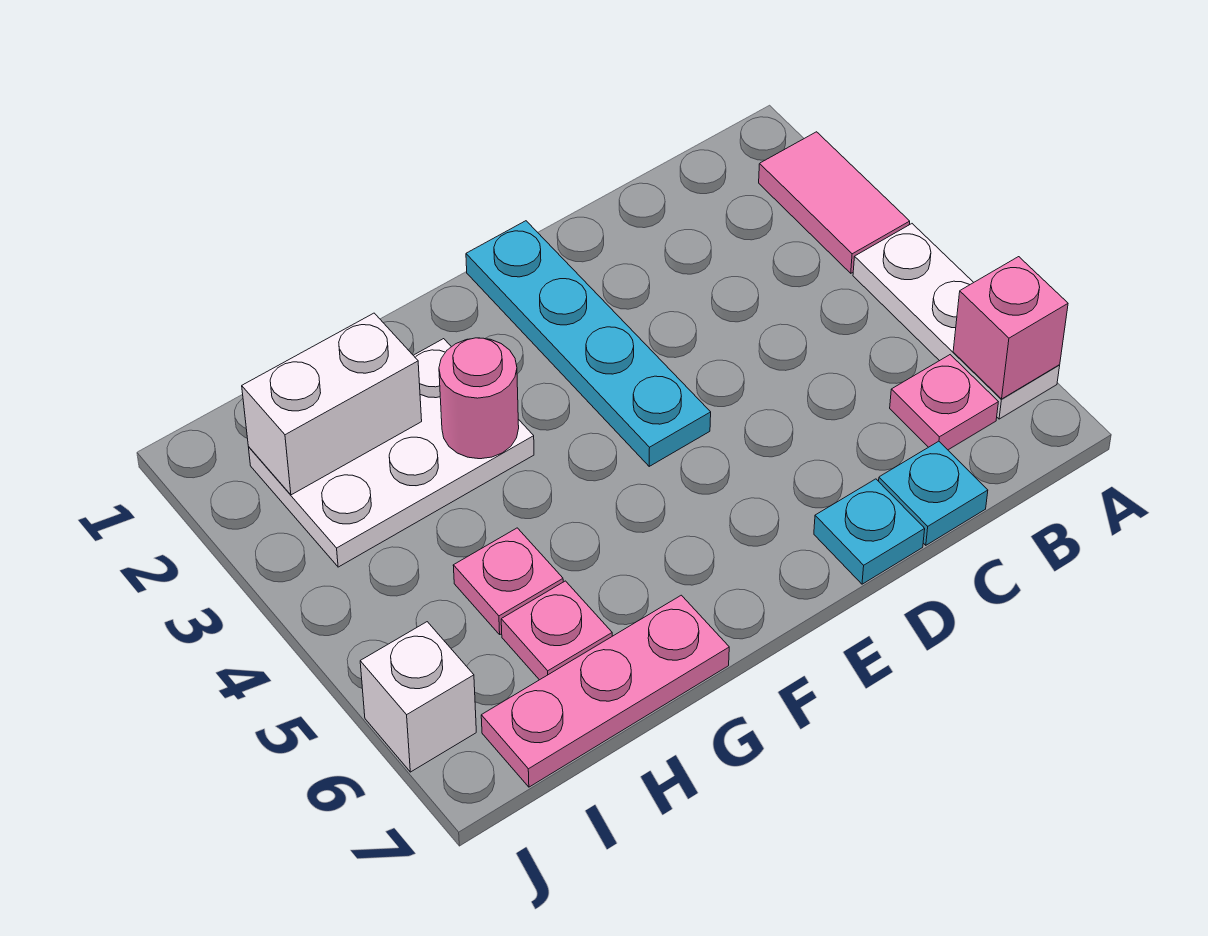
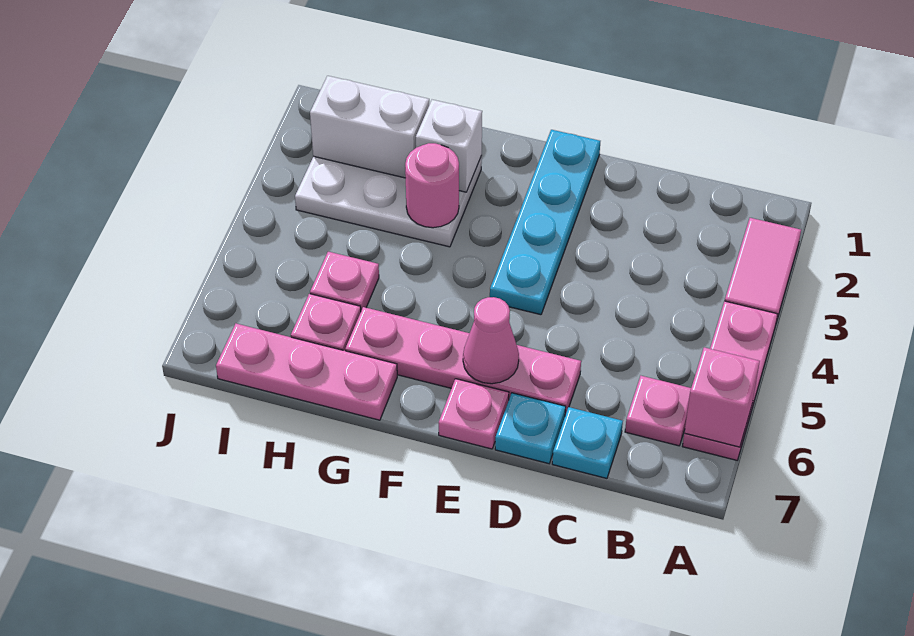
white 1x3 plate [853,224,1060,419] -> pink 1x3 plate [682,301,778,460]
none -> pink 1x4 plate [345,307,581,415]
none -> pink 1x1 cone [463,297,519,384]
none -> pink 1x1 plate [438,379,509,449]
white 1x1 brick [360,622,476,772] -> white 1x1 brick moved to [416,100,482,192]

